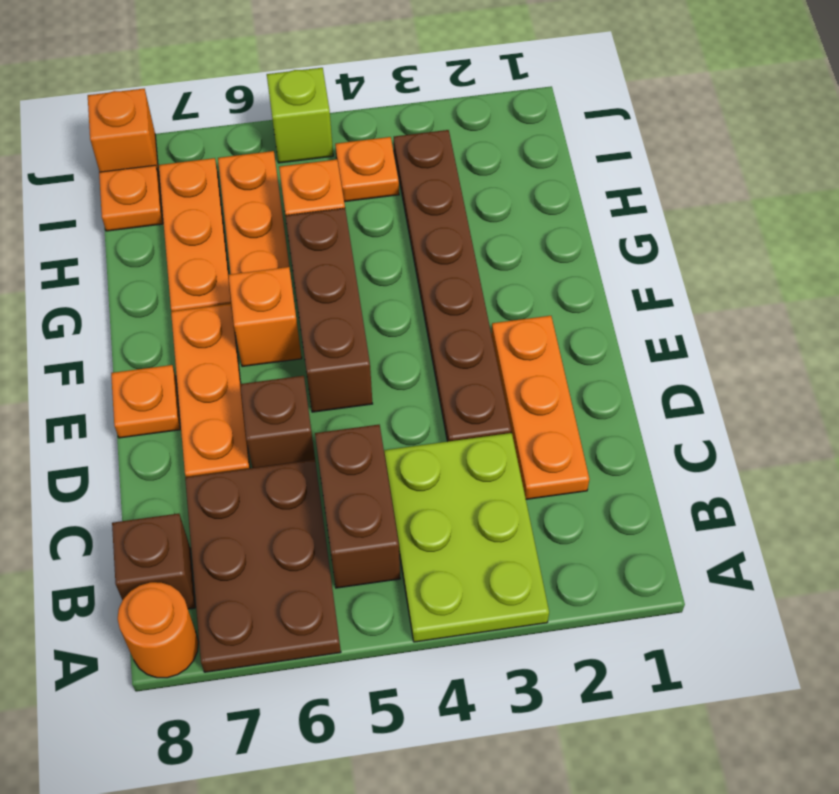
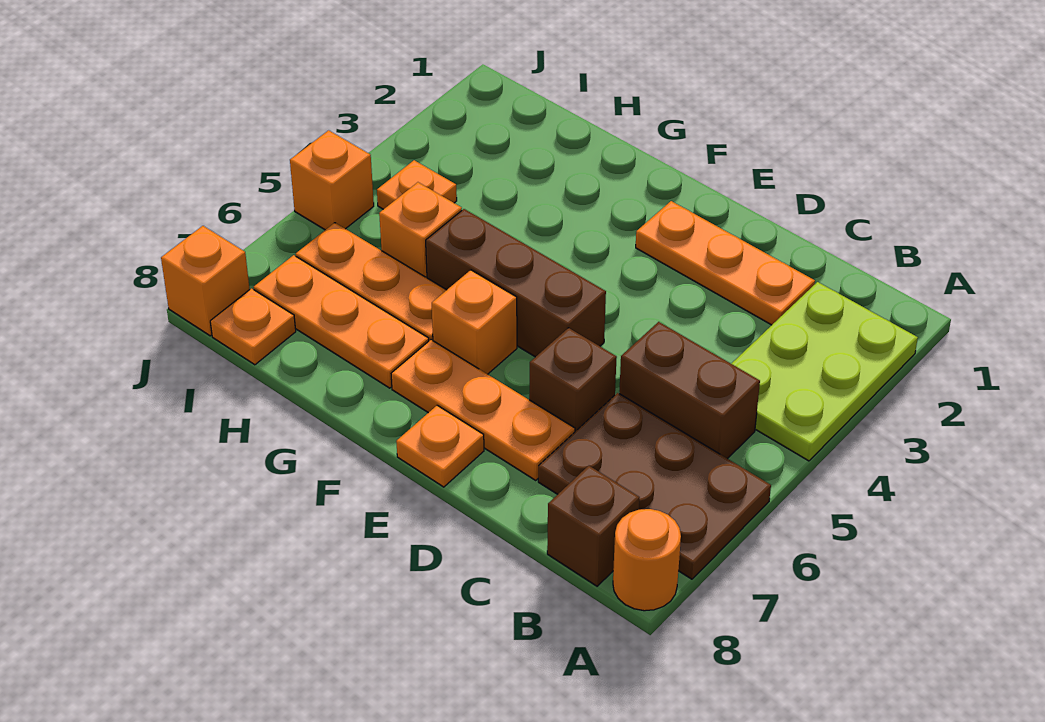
lime 2x3 plate [384,433,549,642] -> lime 2x3 plate turned to [731,282,918,461]
brown 1x6 plate [394,130,511,442] -> none
lime 1x1 brick [267,68,333,163] -> orange 1x1 brick [290,130,374,230]

